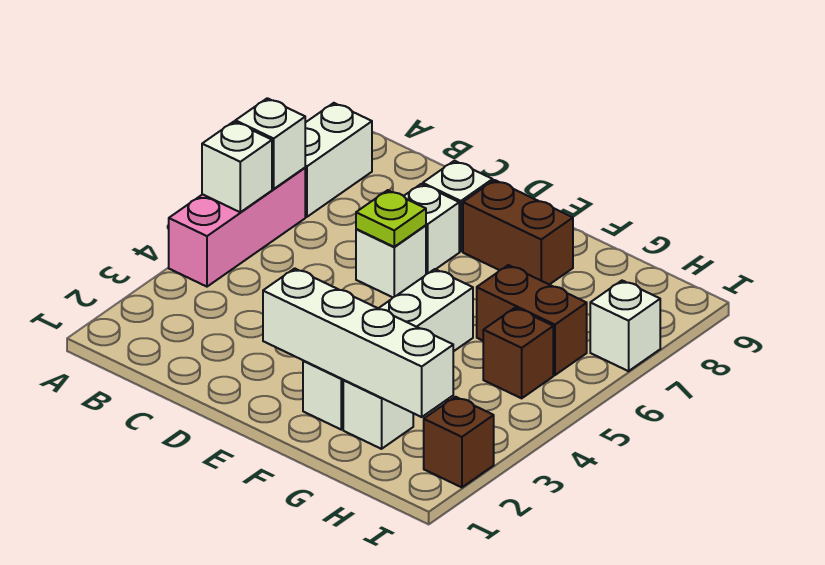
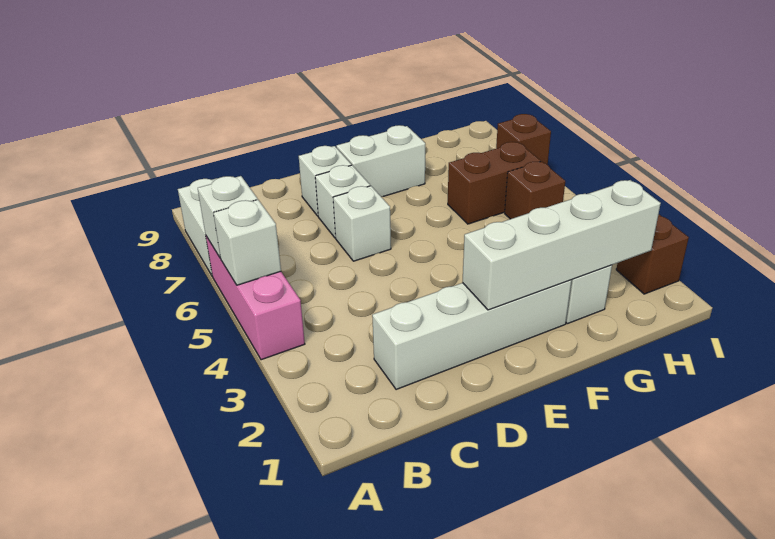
lime 1x1 plate [356,190,426,247] -> none
brown 1x2 brick [463,180,573,285] -> white 1x2 brick [336,125,425,197]
white 1x4 brick [303,269,473,430] -> white 1x4 brick turned to [372,280,571,390]
white 1x1 brick [590,281,660,371] -> brown 1x1 brick [496,114,551,165]

